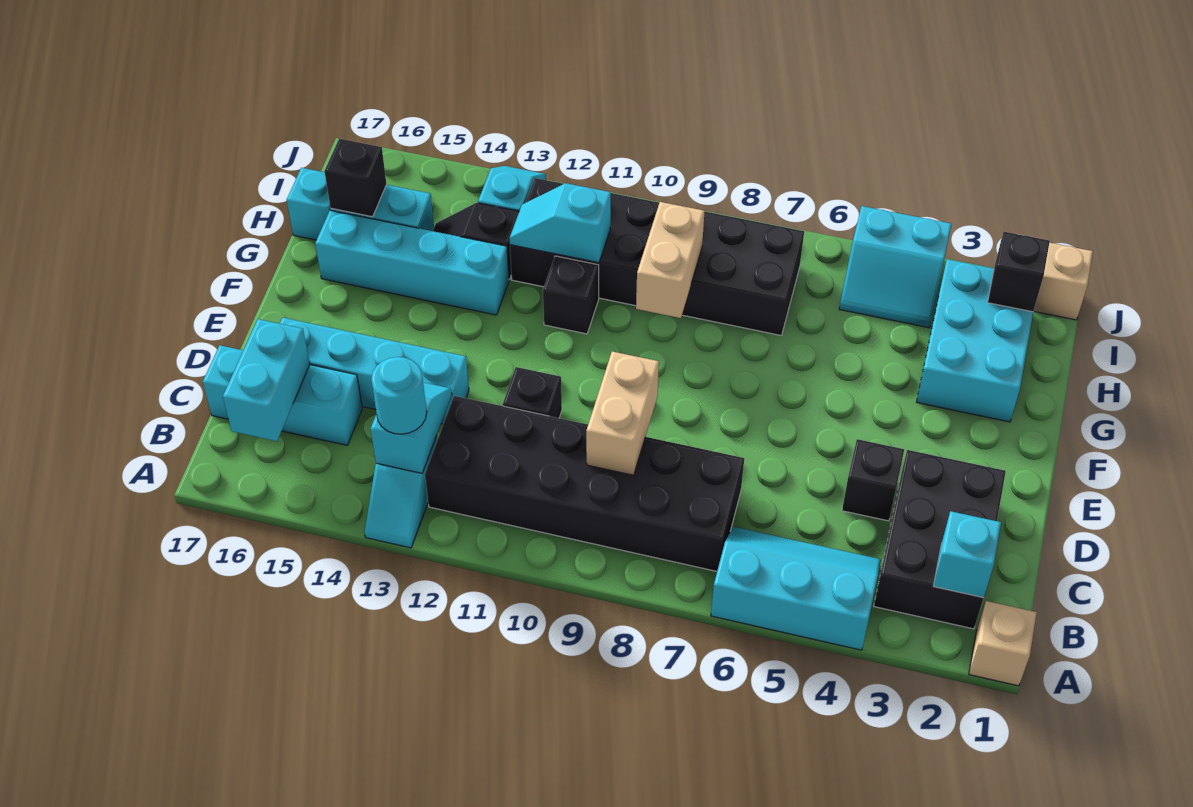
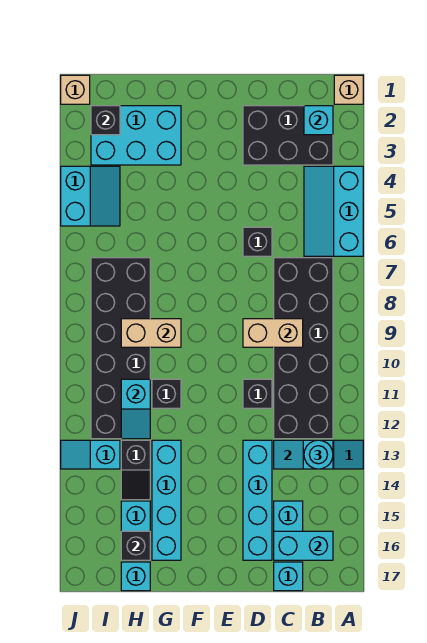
black 1x1 brick [842,439,904,521] -> black 1x1 brick moved to [243,227,272,256]

